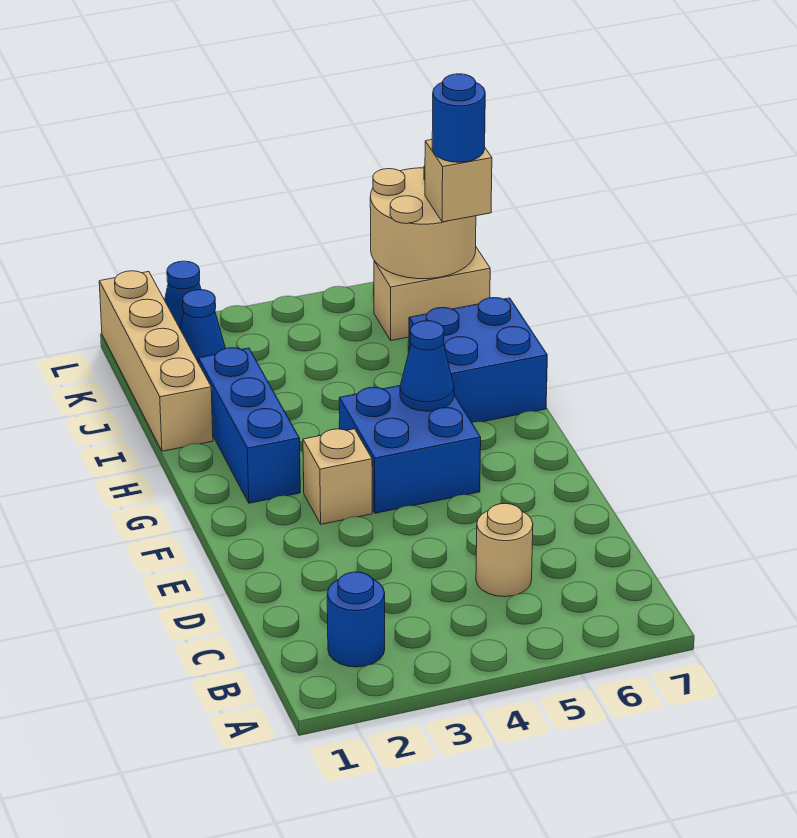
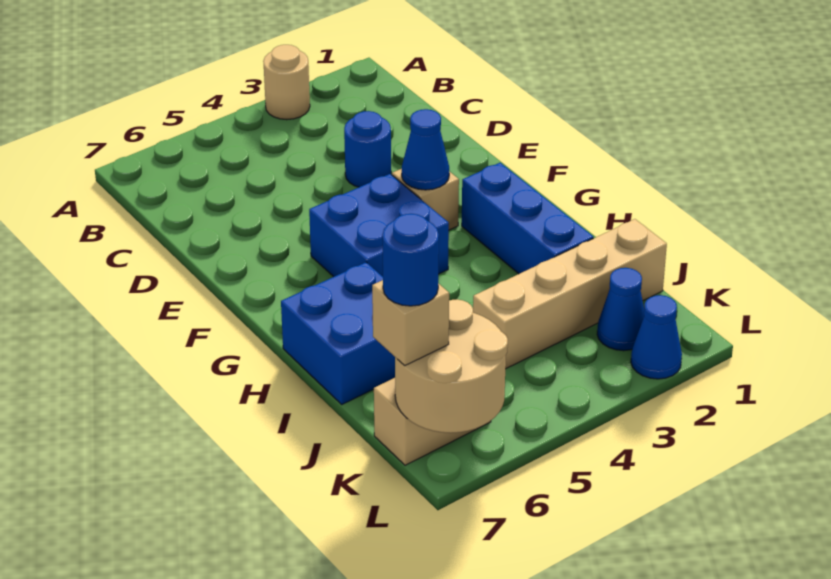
blue 1x1 round brick [327,572,385,667] -> blue 1x1 round brick moved to [344,111,391,187]
tan 1x1 round brick [476,504,533,597] -> tan 1x1 round brick moved to [263,45,310,120]
blue 1x1 cone [400,321,454,411] -> blue 1x1 cone moved to [402,109,449,190]
tan 1x4 brick [99,271,213,451] -> tan 1x4 brick turned to [473,219,667,369]

